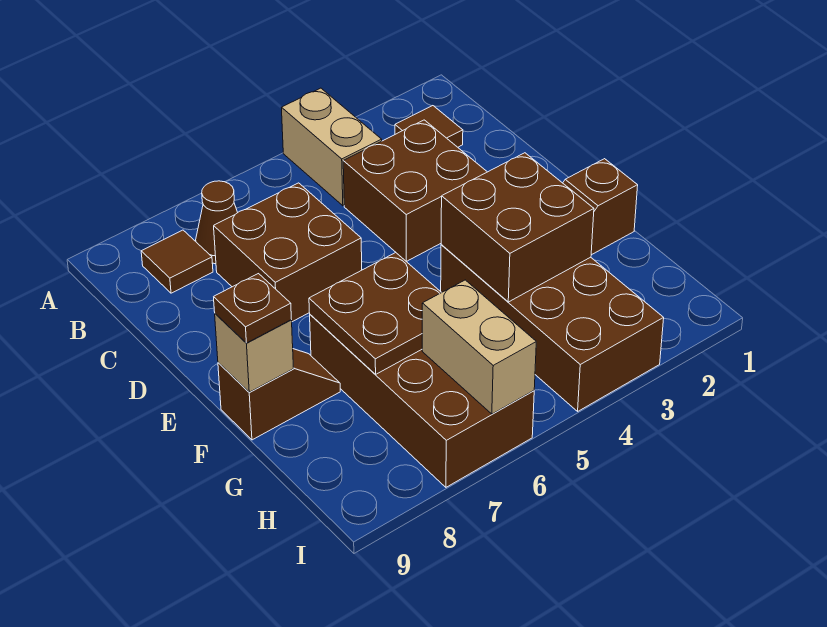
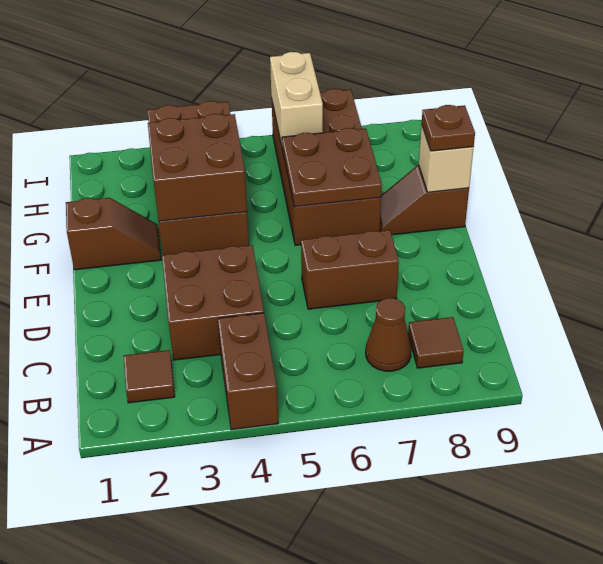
tan 1x2 brick [282,88,382,206] -> brown 1x2 brick [218,313,278,430]
brown 2x2 brick [214,183,362,322] -> brown 1x2 brick [301,230,399,309]

